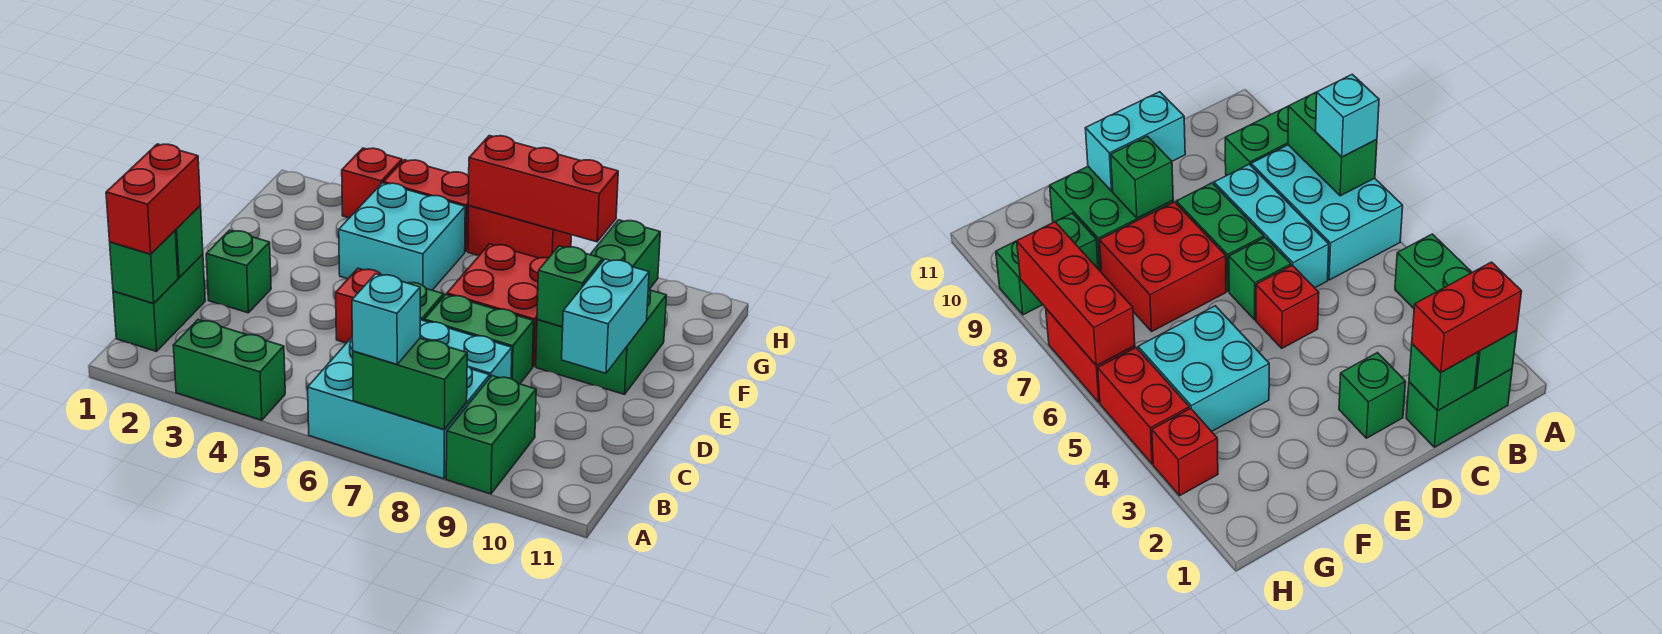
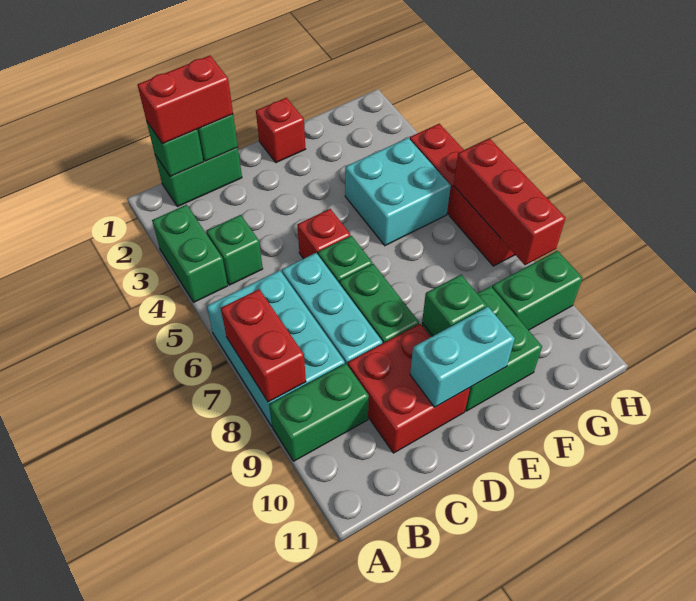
green 1x2 brick [353,338,467,430] -> red 1x2 brick [221,289,306,402]
cyan 1x1 brick [352,274,420,364] -> none
green 1x1 brick [206,230,271,313] -> green 1x1 brick moved to [207,215,263,285]
red 2x2 brick [447,244,548,367] -> red 2x2 brick moved to [348,324,470,453]
red 1x1 brick [342,148,402,218] -> red 1x1 brick moved to [256,98,305,163]

